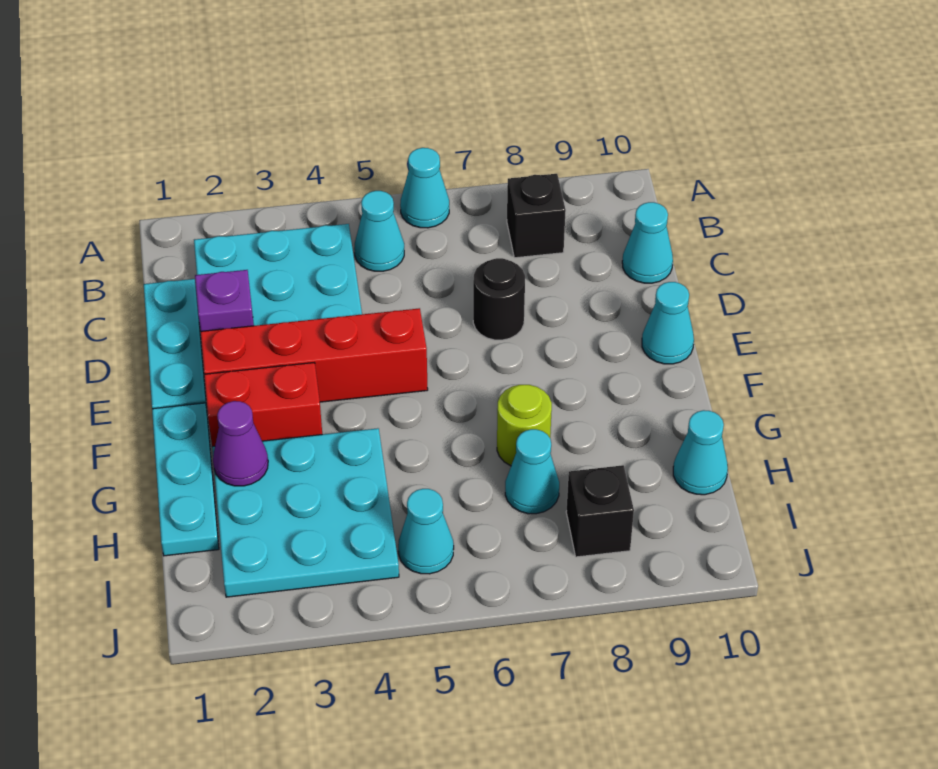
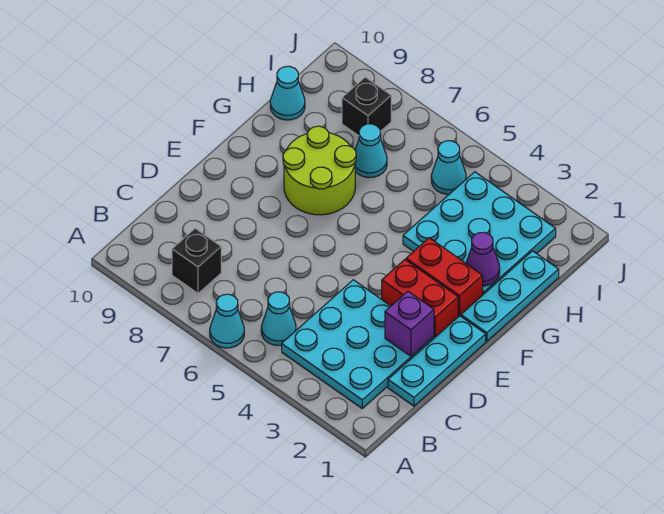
cyan 1x1 cone [622,202,673,283] -> none
black 1x1 round brick [473,258,525,340] -> none
red 1x4 brick [201,308,428,402] -> red 1x2 brick [382,260,458,338]
cyan 1x1 cone [642,282,694,364] -> none
lime 1x1 round brick [497,385,552,466] -> lime 2x2 round brick [283,126,356,215]

